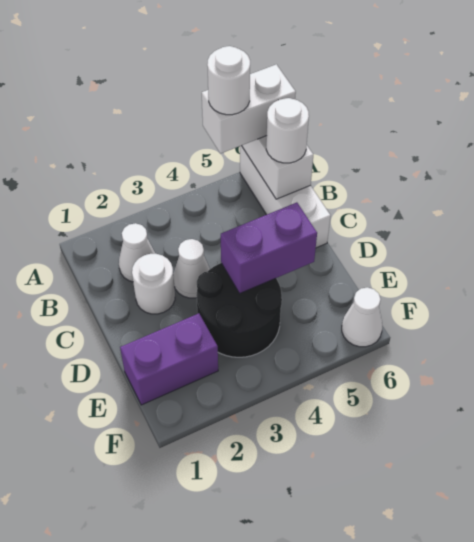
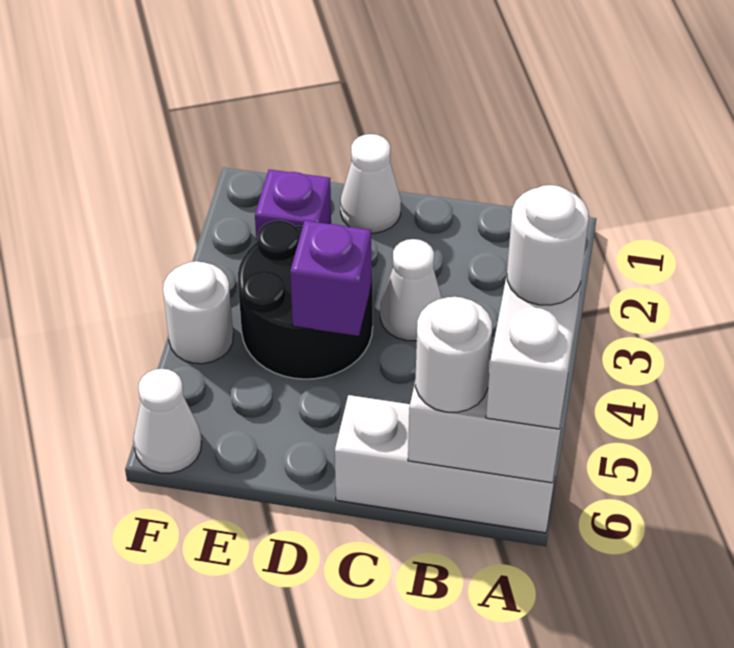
white 1x1 cone [119,223,155,282] -> white 1x1 cone moved to [340,134,401,233]
white 1x1 round brick [132,254,175,314] -> white 1x1 round brick moved to [163,261,233,364]
purple 1x2 brick [221,202,317,293] -> purple 1x1 brick [290,221,371,336]
purple 1x2 brick [120,313,218,405] -> purple 1x1 brick [255,170,331,241]

